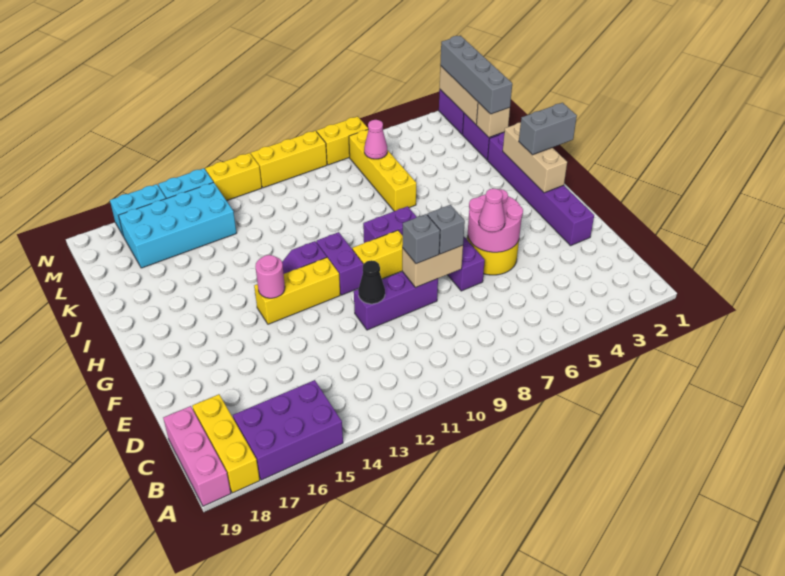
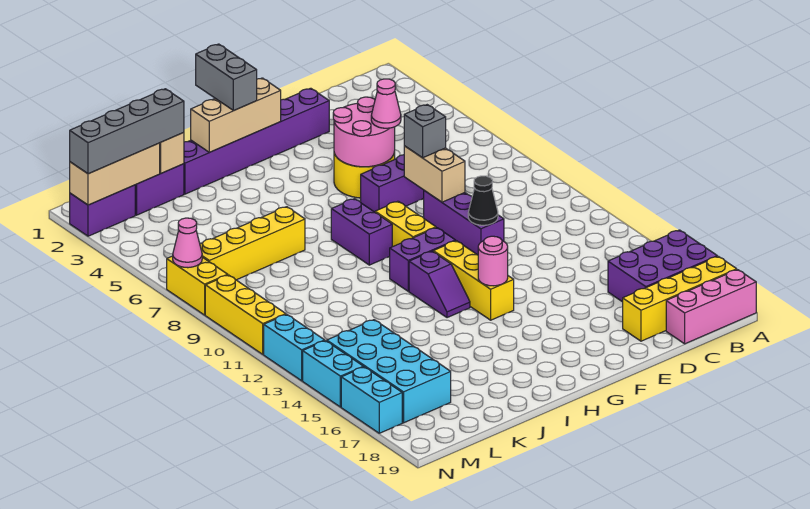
purple 2x3 brick [233,380,343,480] -> purple 2x3 brick turned to [608,230,717,302]
yellow 1x3 brick [192,394,260,493] -> yellow 1x4 brick [623,256,737,341]
grey 1x1 brick [402,214,440,264] -> none
pink 1x1 cone [364,120,387,159] -> pink 1x1 cone moved to [173,218,202,268]
yellow 1x2 brick [205,153,262,201] -> cyan 1x2 brick [264,314,325,381]

